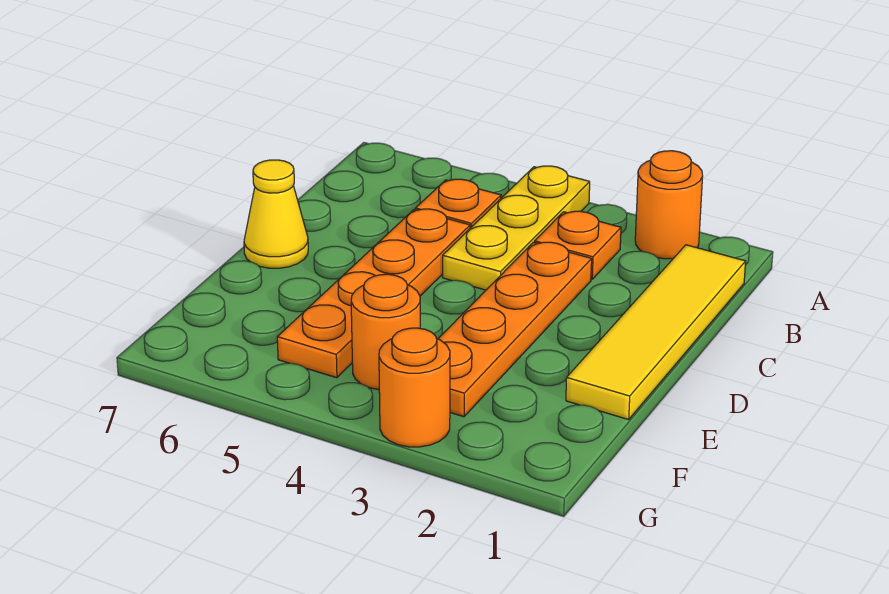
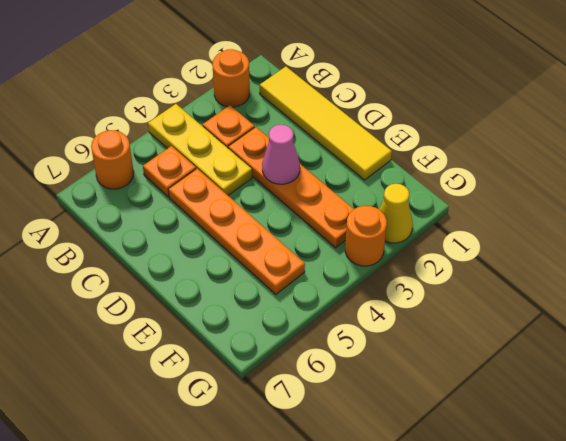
none -> pink 1x1 cone [262,125,300,184]
yellow 1x1 cone [244,160,308,268] -> yellow 1x1 cone moved to [379,184,413,243]
orange 1x1 round brick [351,274,420,390] -> orange 1x1 round brick moved to [91,130,134,189]

